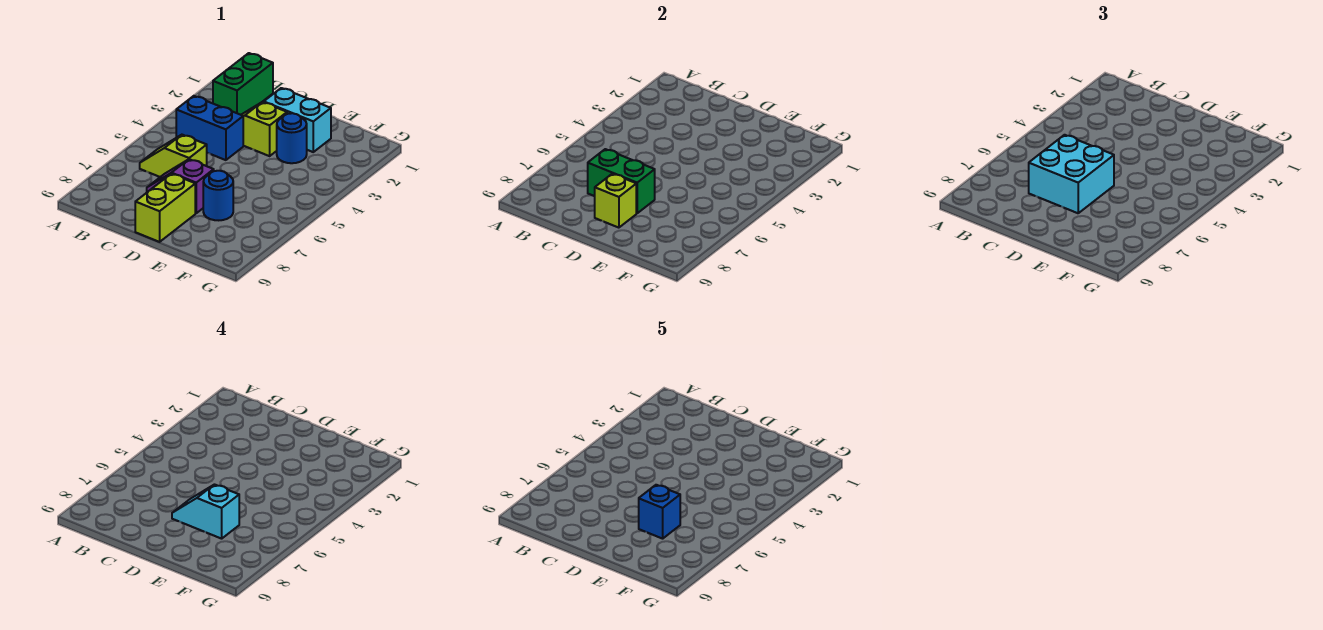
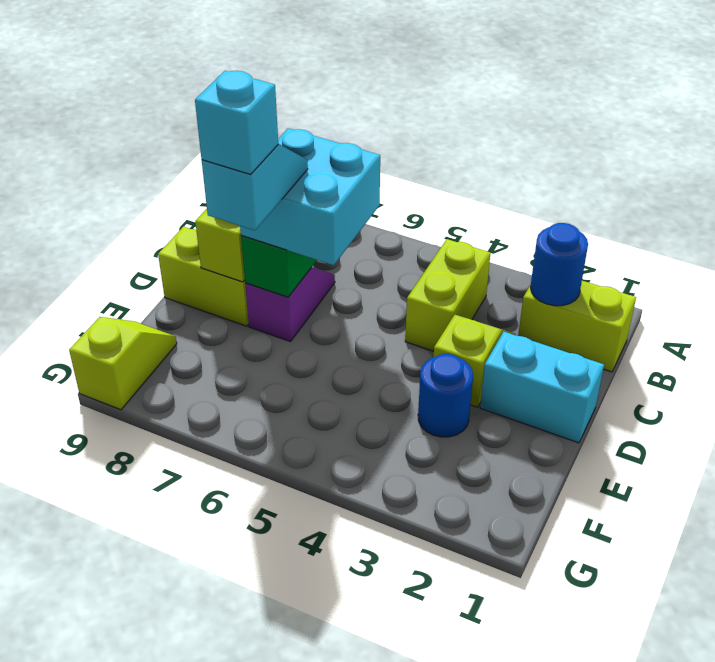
green 1x2 brick [213,53,273,115] -> lime 1x2 brick [518,281,636,372]
blue 1x2 brick [176,96,243,160] -> lime 1x2 brick [405,239,490,351]
lime 1x2 slope [140,135,207,177] -> lime 1x2 slope moved to [69,317,177,410]
cyan 1x2 brick [264,88,331,152] -> cyan 1x2 brick turned to [480,332,604,443]
blue 1x1 round brick [203,171,233,220] -> blue 1x1 round brick moved to [530,223,588,306]
blue 1x1 brick [639,485,680,539] -> cyan 1x1 brick [195,71,278,174]

